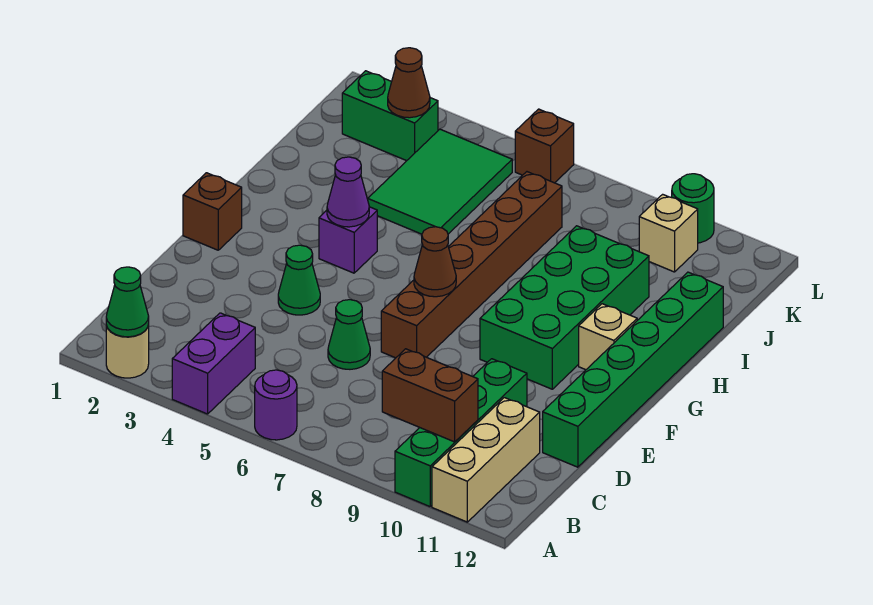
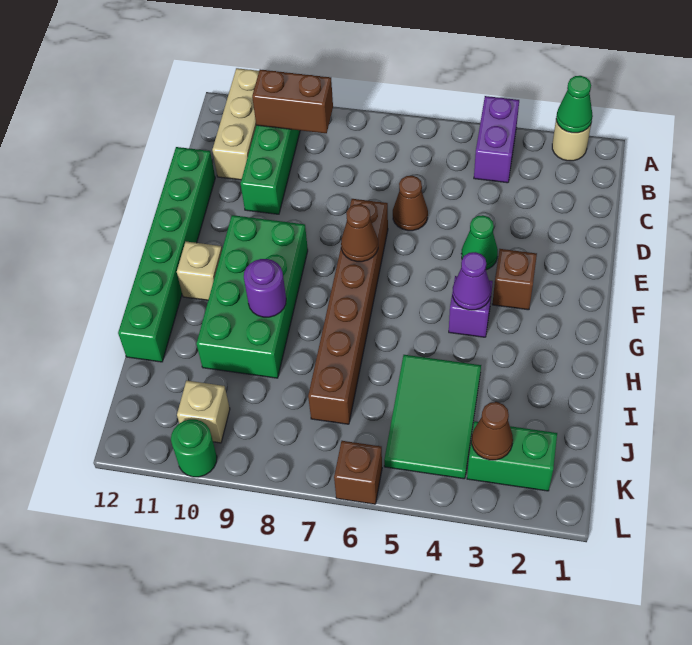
purple 1x1 round brick [255,370,297,440] -> purple 1x1 round brick moved to [244,259,286,317]
green 1x1 cone [328,300,370,369] -> brown 1x1 cone [393,176,428,231]
brown 1x1 brick [183,173,242,250] -> brown 1x1 brick moved to [492,249,537,310]

